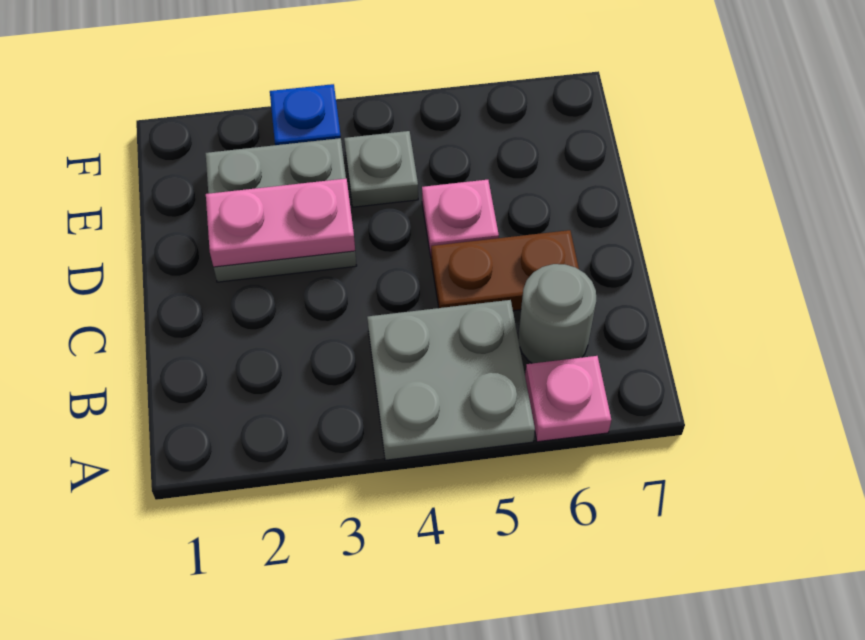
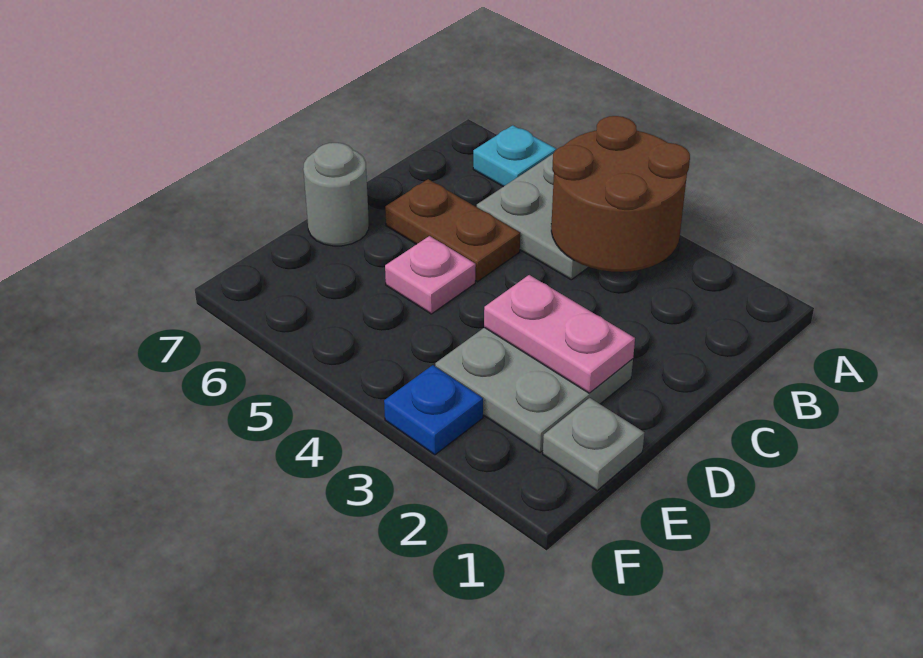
none -> brown 2x2 round brick [551,116,690,272]
pink 1x1 plate [525,356,611,442] -> cyan 1x1 plate [473,125,556,187]
grey 1x1 round brick [519,264,596,363] -> grey 1x1 round brick moved to [303,143,369,246]
grey 1x1 plate [344,131,418,207] -> grey 1x1 plate moved to [543,398,644,491]

